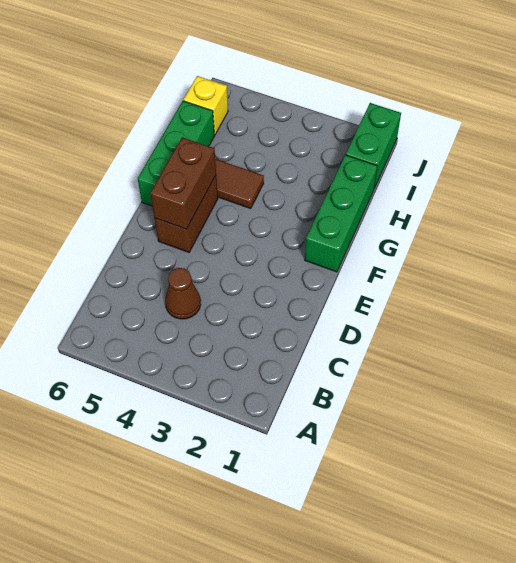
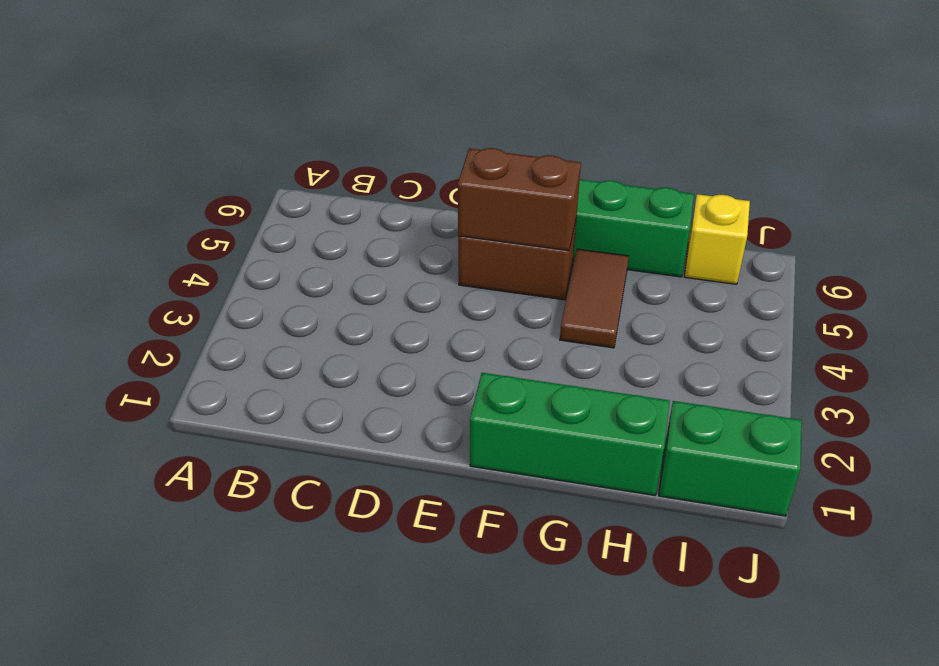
brown 1x1 cone [165,268,201,319] -> none

